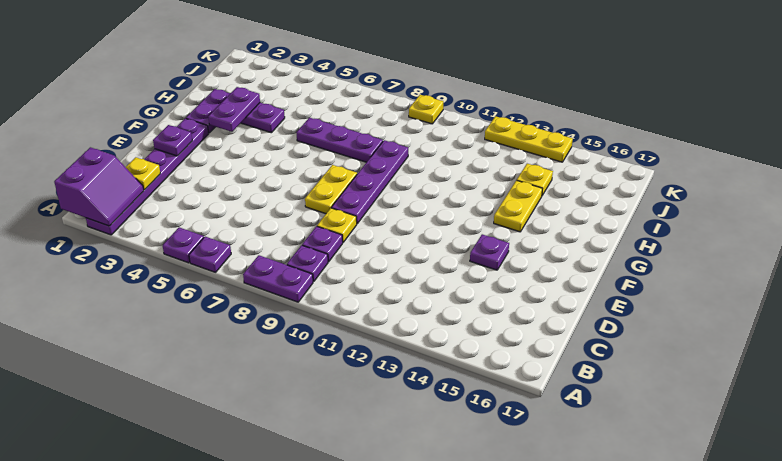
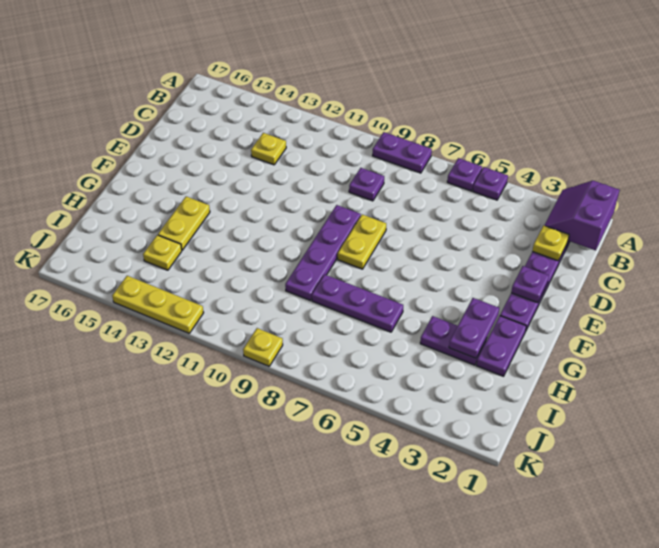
purple 1x1 plate [287,245,328,282] -> none
yellow 1x1 plate [317,208,357,242] -> yellow 1x1 plate moved to [251,133,286,165]
purple 1x1 plate [470,234,509,270] -> none

